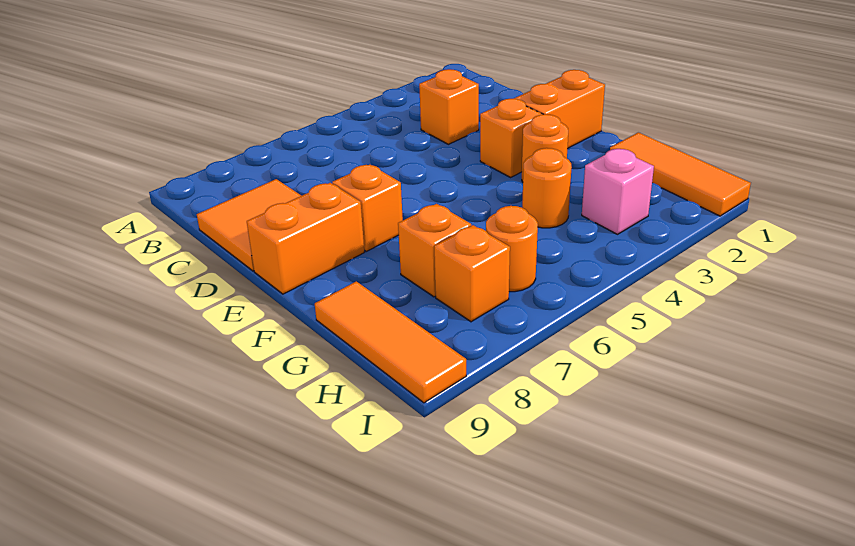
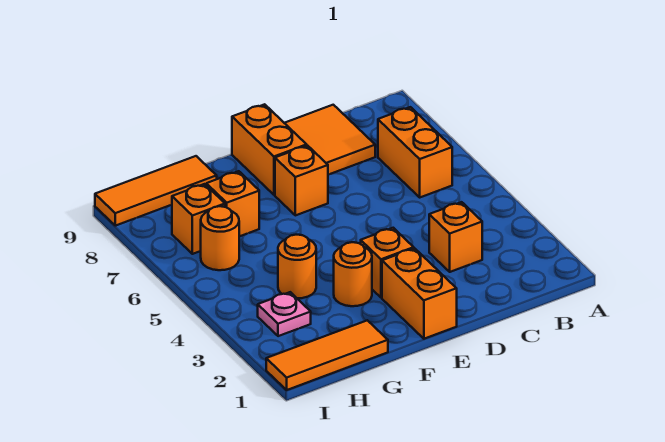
none -> orange 1x2 brick [378,107,452,197]
pink 1x1 brick [582,149,654,234] -> pink 1x1 plate [258,292,311,336]

